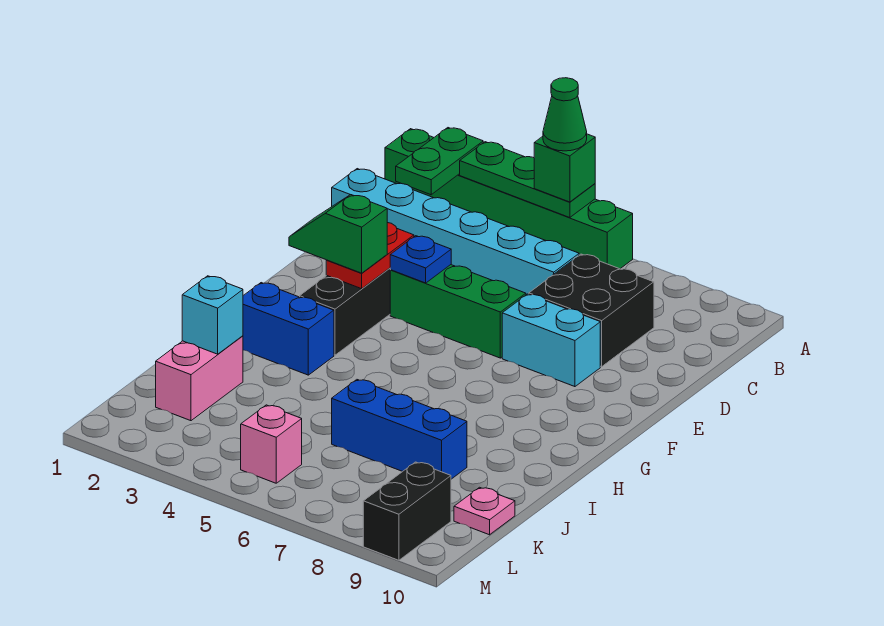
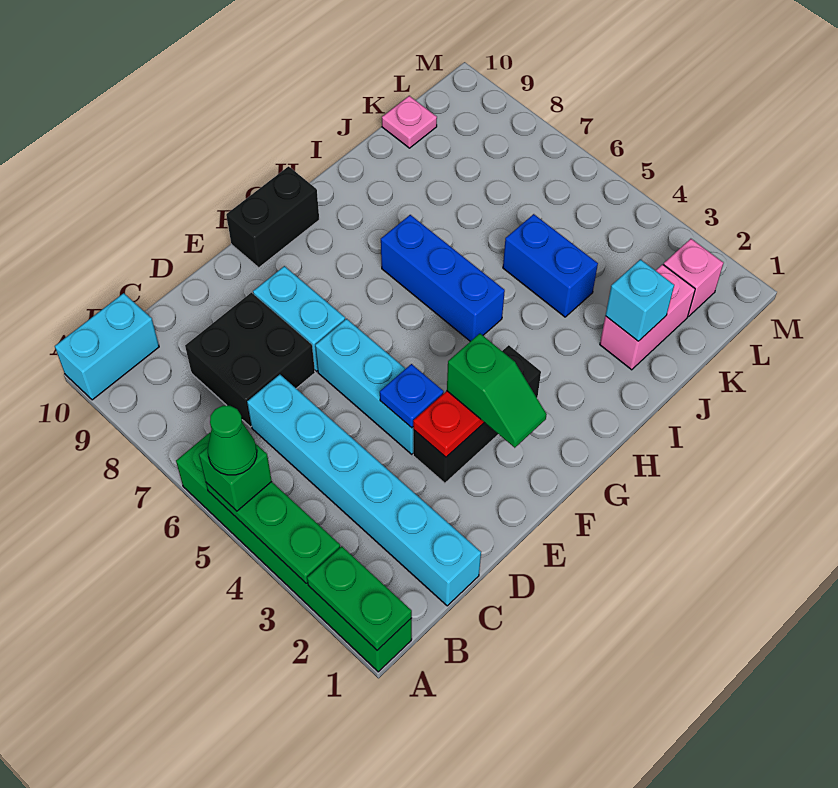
green 1x2 plate [396,128,483,195] -> green 1x2 plate turned to [307,546,412,650]
none -> cyan 1x2 brick [55,293,159,400]
green 1x3 brick [390,265,526,358] -> cyan 1x3 brick [315,319,414,454]
blue 1x2 brick [243,283,334,375] -> blue 1x2 brick moved to [503,214,598,317]
blue 1x3 brick [332,380,467,479] -> blue 1x3 brick moved to [381,215,505,341]
pink 1x1 brick [241,405,302,483] -> pink 1x1 brick moved to [664,239,723,316]
black 1x2 brick [363,462,451,560] -> black 1x2 brick moved to [226,166,319,268]

